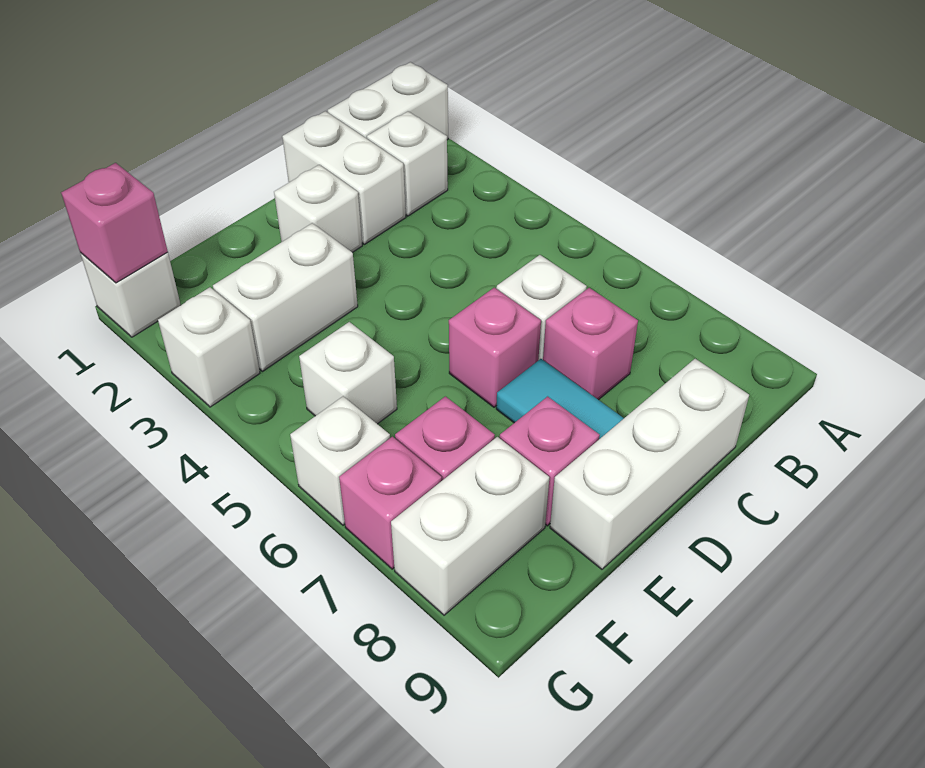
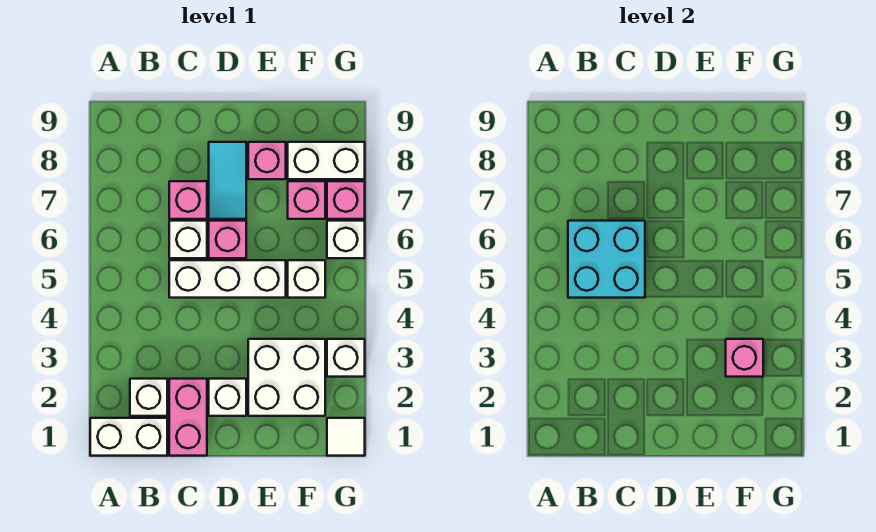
none -> cyan 2x2 brick [568,221,645,298]
white 1x2 brick [282,111,406,244] -> pink 1x2 brick [169,379,207,456]
white 1x3 brick [550,359,749,569] -> white 1x3 brick moved to [169,260,286,298]
white 1x2 brick [213,223,358,371] -> white 2x2 brick [248,339,325,416]
white 1x1 brick [80,252,181,337] -> white 1x1 tile [327,418,365,456]
pink 1x1 brick [61,163,168,283] -> pink 1x1 brick moved to [726,339,763,377]

